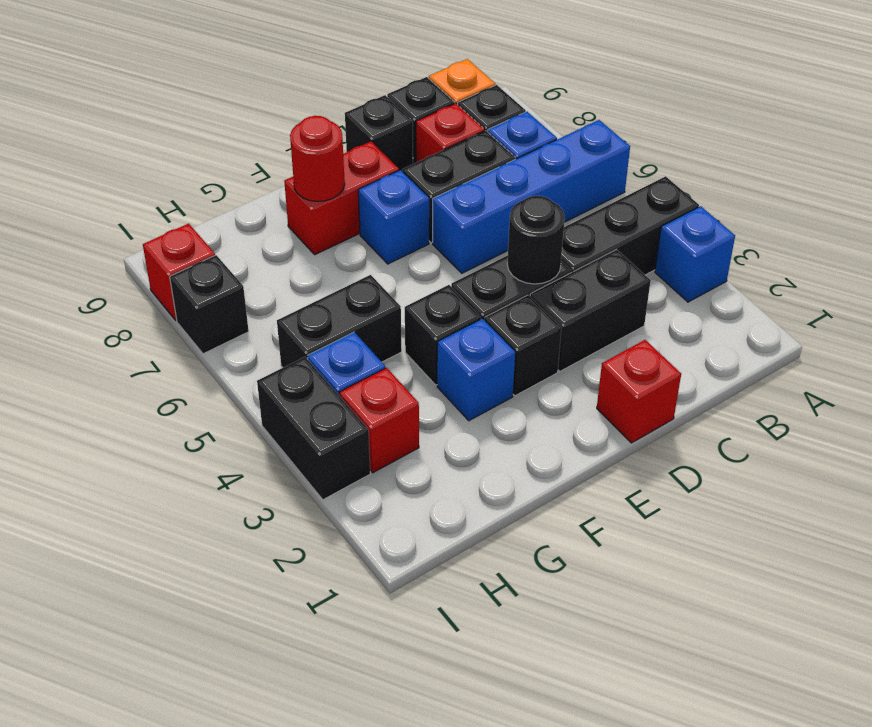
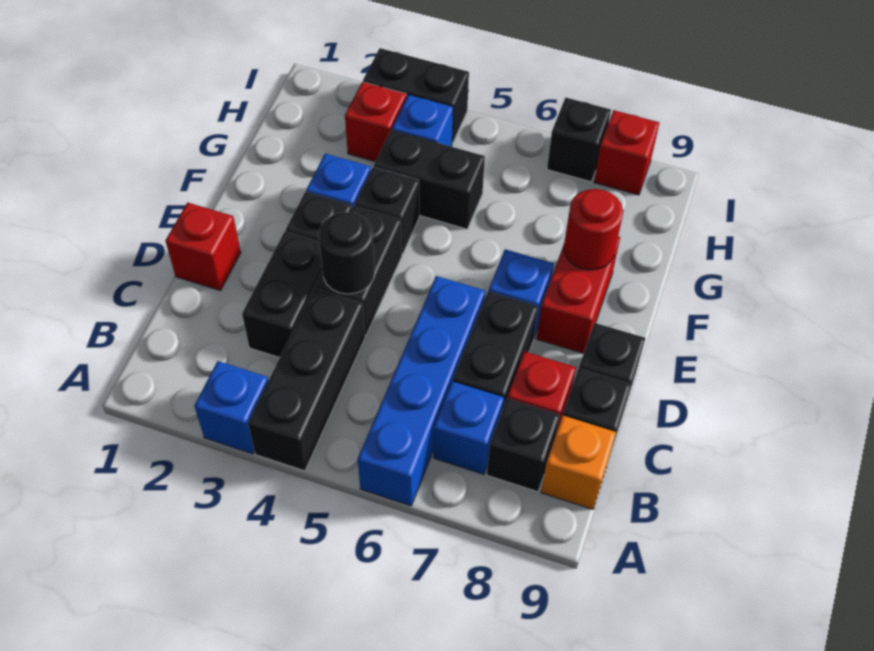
black 1x2 brick [277,275,402,368] -> black 1x2 brick turned to [374,130,485,229]

